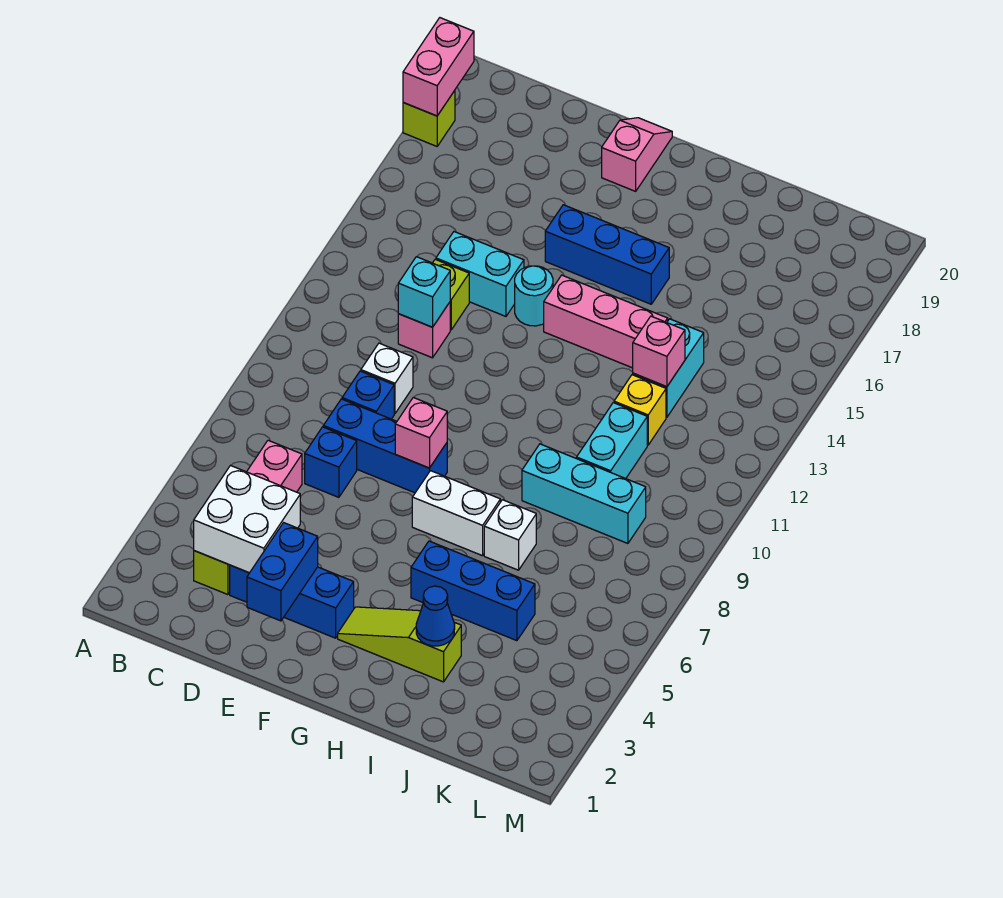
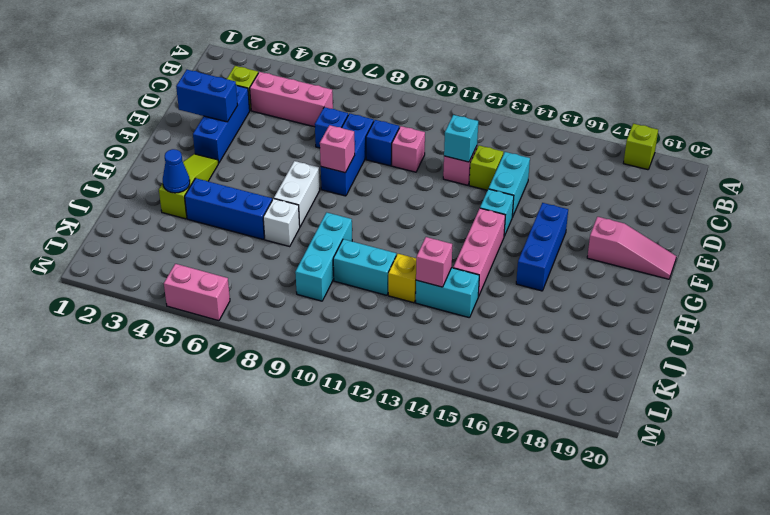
pink 1x2 brick [403,18,474,116] -> pink 1x2 brick moved to [164,264,230,321]
white 2x2 brick [194,465,300,573] -> none
white 1x1 brick [361,343,413,414] -> pink 1x1 brick [392,126,425,172]
cyan 1x1 round brick [515,266,553,326] -> cyan 1x1 brick [480,189,514,236]
pink 1x2 slope [602,118,672,191] -> pink 1x3 slope [587,217,676,279]
blue 1x3 brick [411,541,535,641] -> blue 1x3 brick turned to [185,178,272,240]

